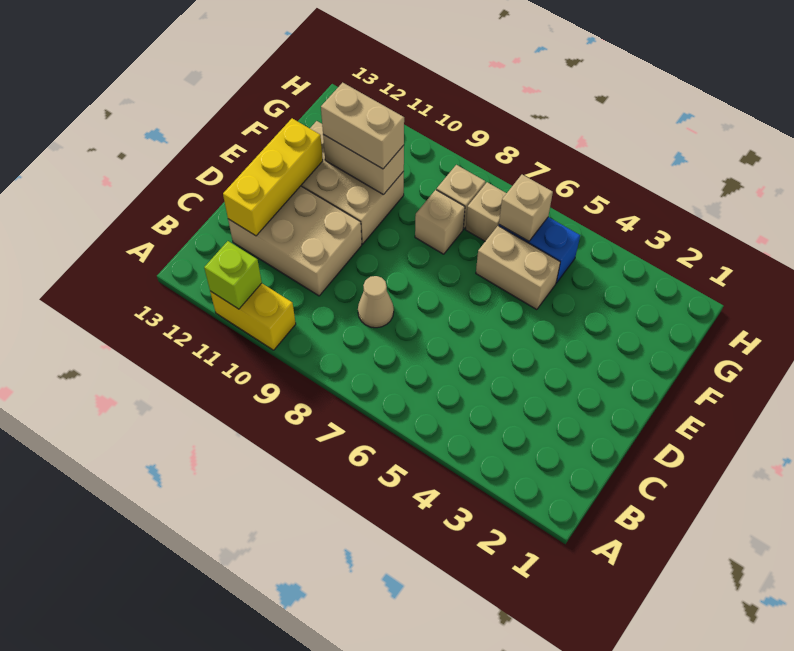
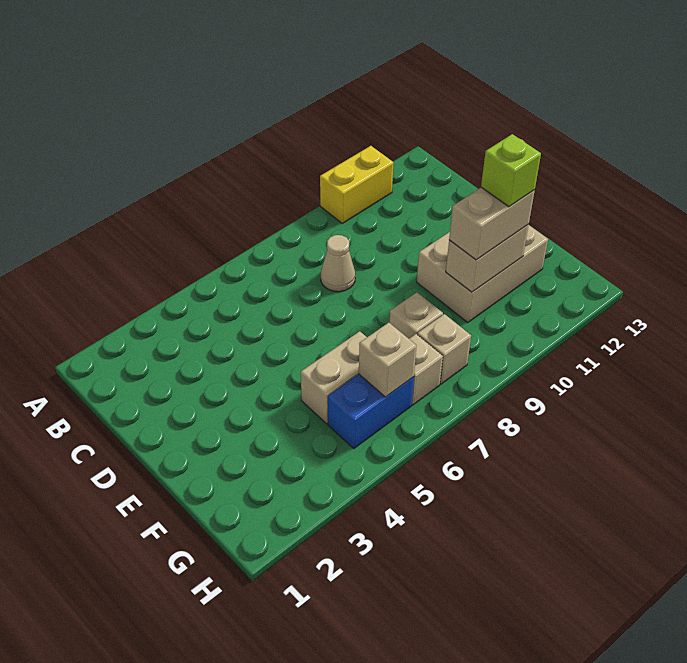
lime 1x1 brick [204,241,262,309] -> lime 1x1 brick moved to [481,134,541,207]
tan 2x3 brick [228,186,362,296] -> none
yellow 1x3 brick [223,118,323,236] -> none

